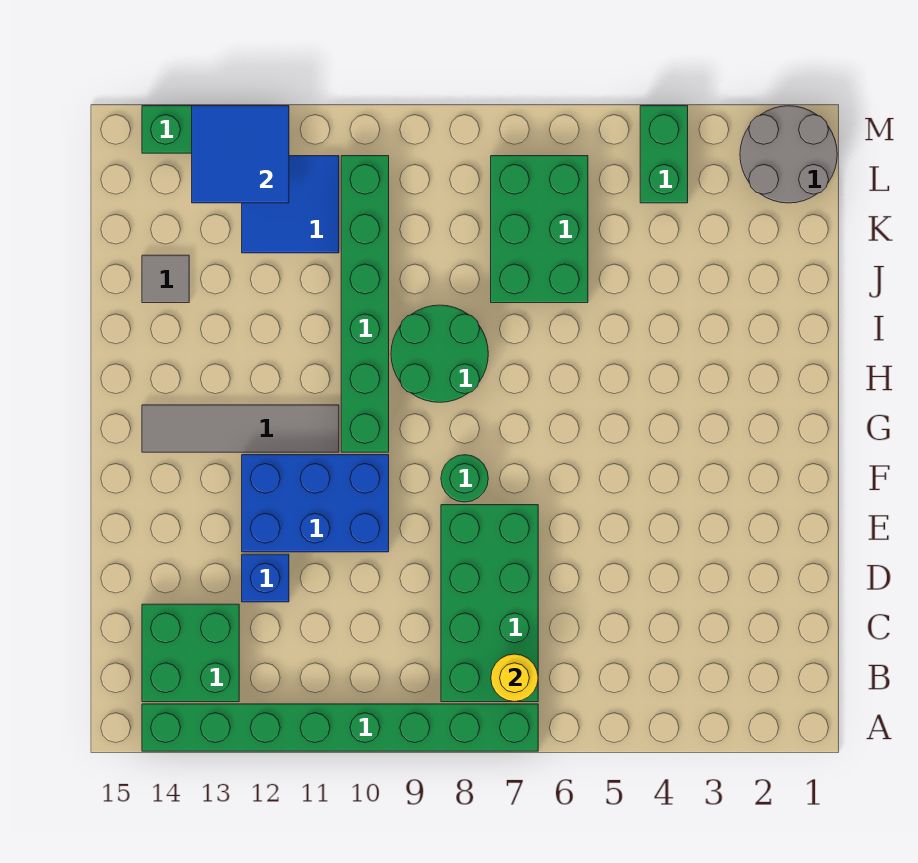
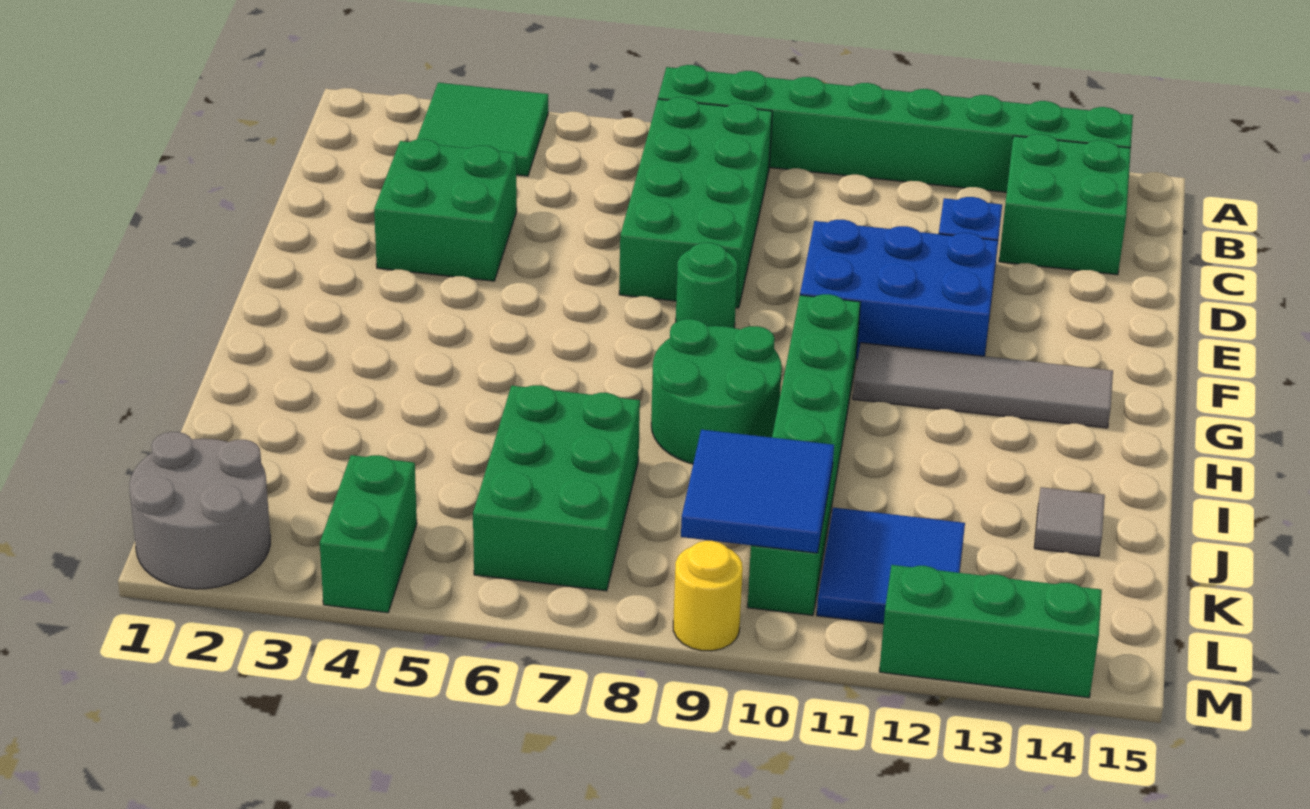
none -> green 2x2 tile [417,83,548,176]
yellow 1x1 round brick [491,654,538,702] -> yellow 1x1 round brick moved to [673,541,743,651]
none -> green 2x2 brick [374,139,517,281]
blue 2x2 tile [192,106,289,203] -> blue 2x2 tile moved to [681,430,834,553]

